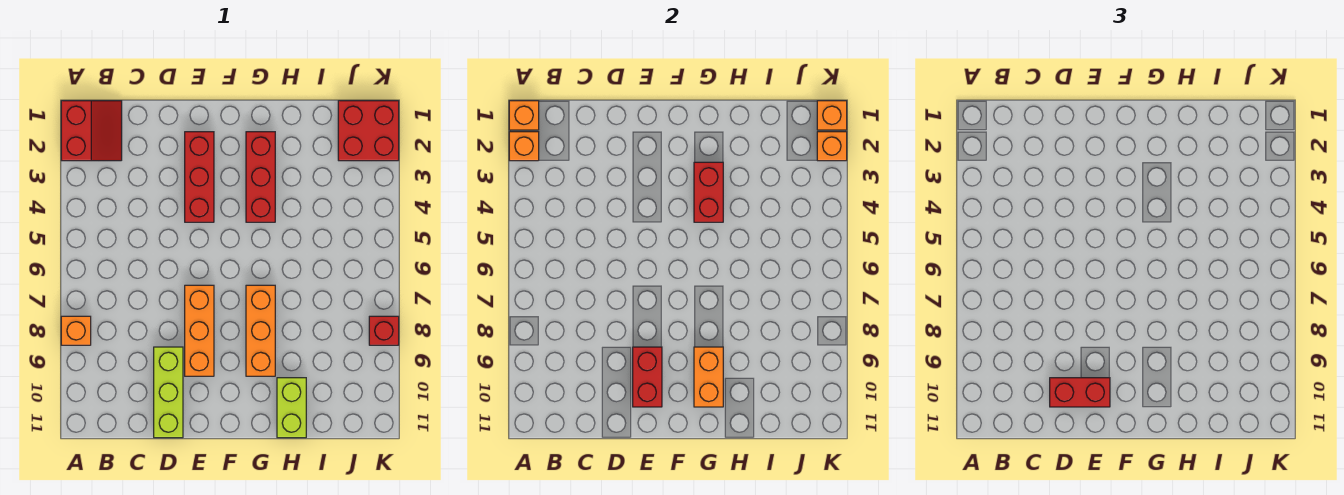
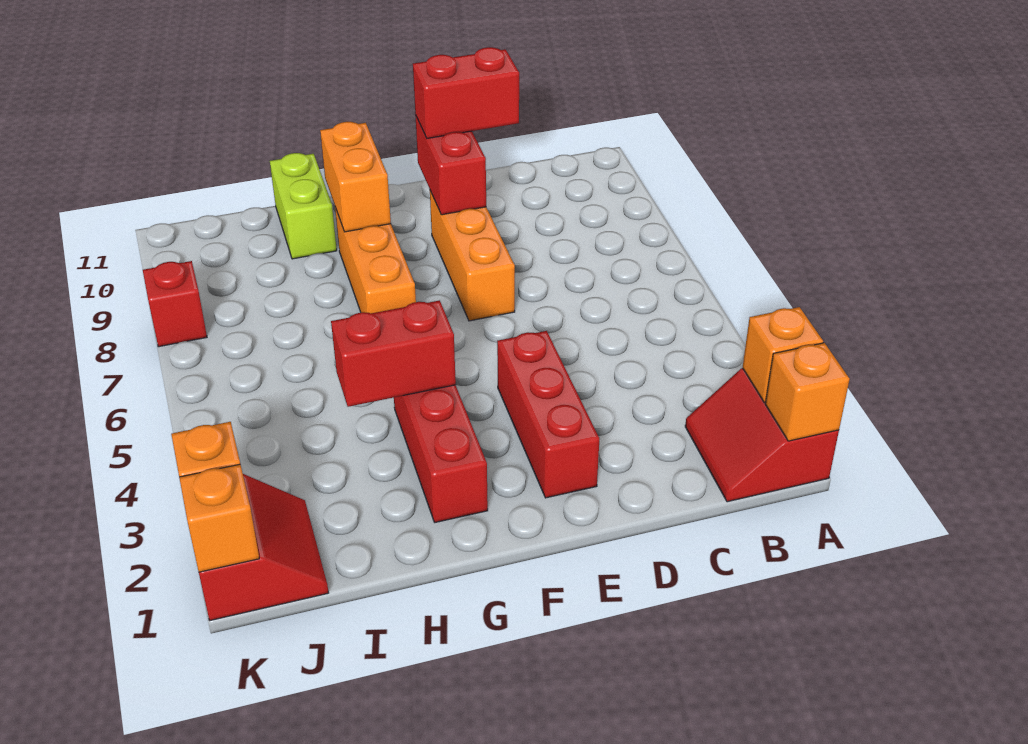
orange 1x1 brick [61,316,91,345] -> none
lime 1x3 brick [154,347,183,438] -> none
red 1x2 brick [694,162,723,222] -> red 1x2 brick turned to [331,300,456,407]
red 2x2 brick [338,101,399,161] -> red 2x2 slope [199,474,329,620]

